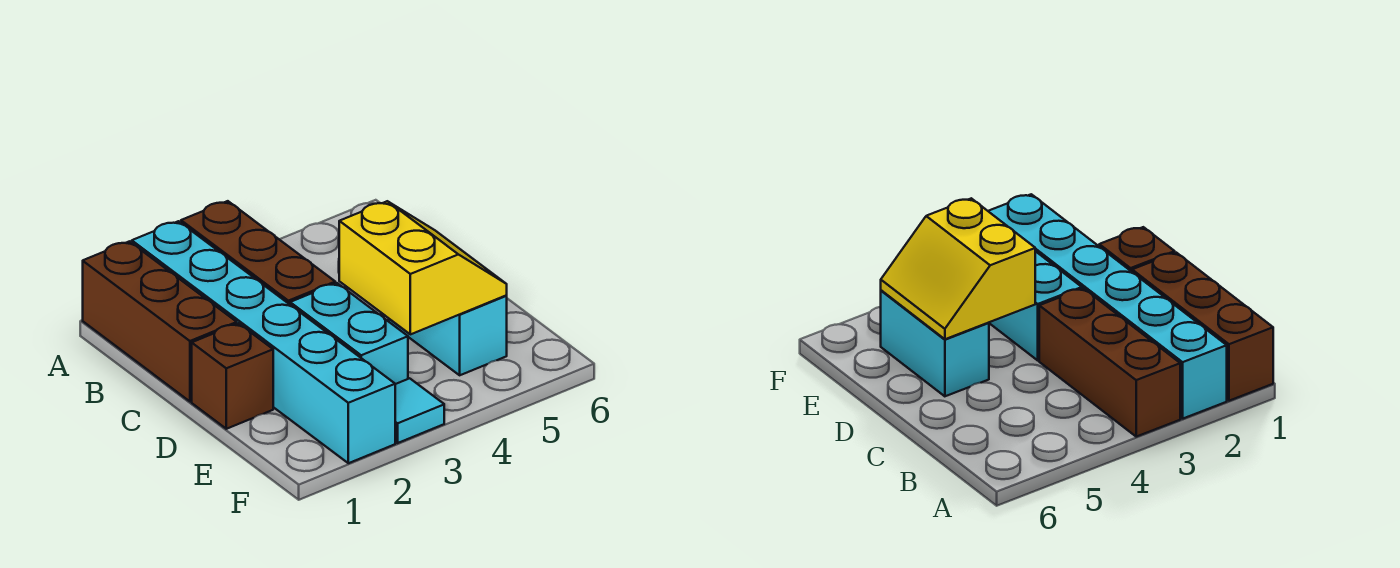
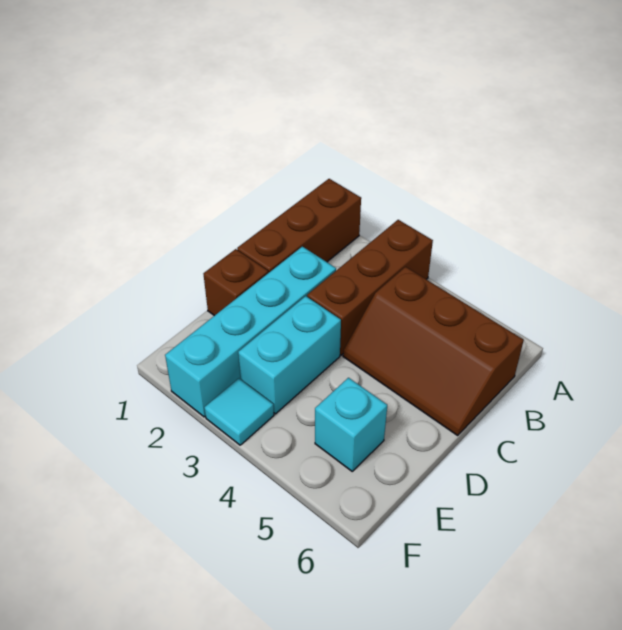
cyan 1x6 brick [132,221,395,463] -> cyan 1x4 brick [165,247,336,417]
none -> brown 2x3 slope [343,267,524,435]
yellow 2x2 slope [339,201,507,334] -> none
cyan 1x2 brick [389,296,507,375] -> cyan 1x1 brick [315,378,387,471]

